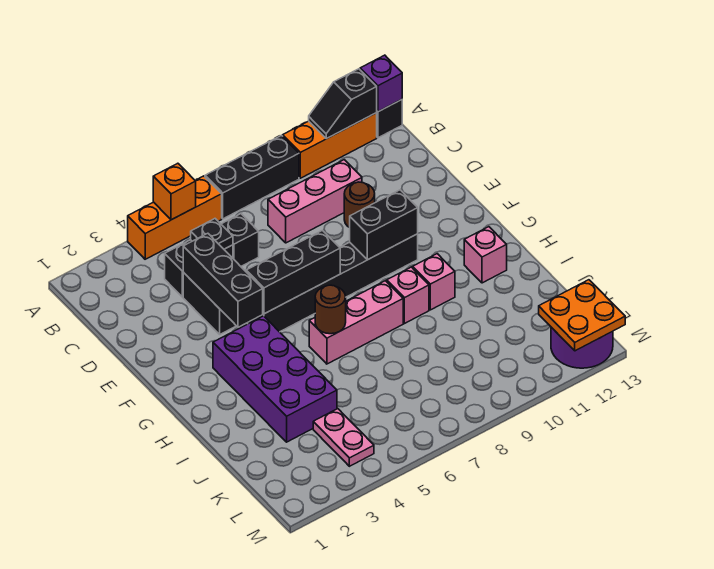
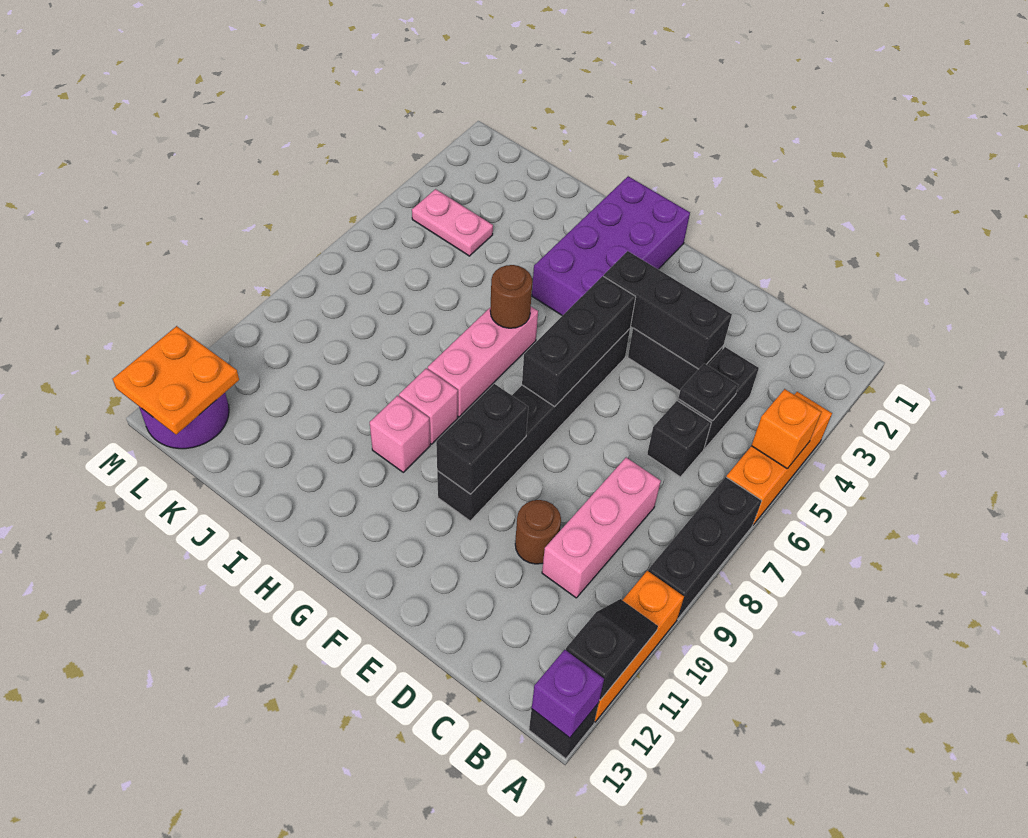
purple 2x4 brick [213,316,337,442] -> purple 2x4 brick turned to [532,176,690,316]
pink 1x1 brick [464,227,507,283] -> none

